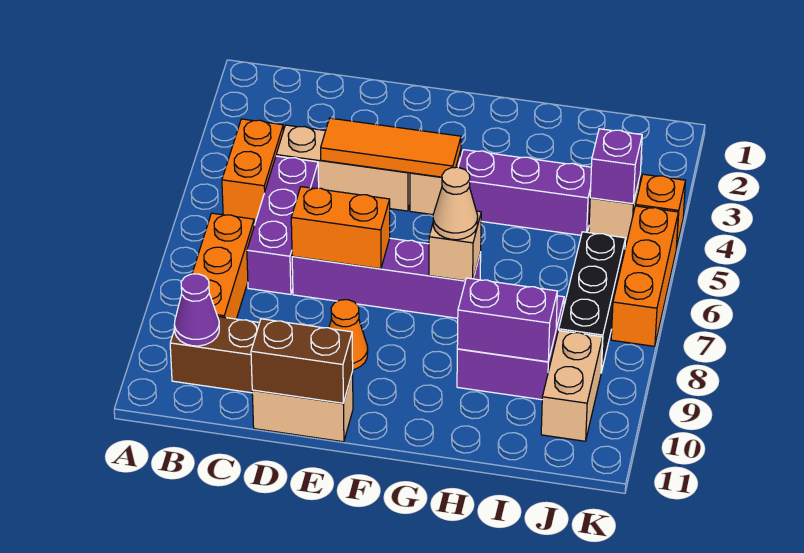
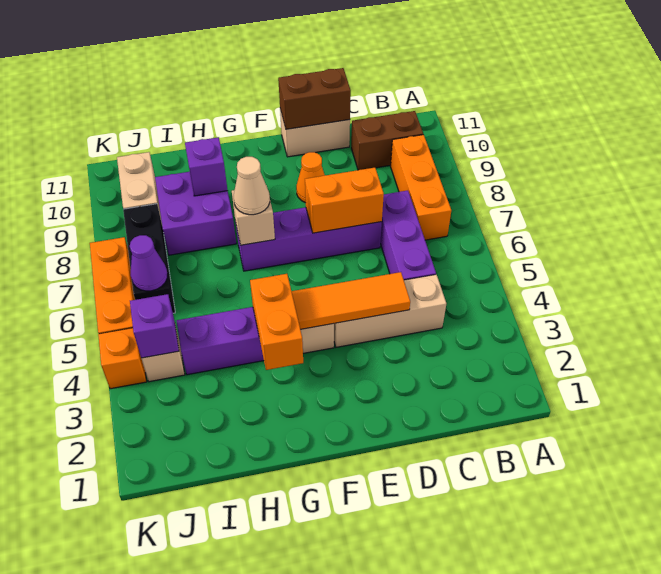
orange 1x2 brick [222,119,283,222] -> orange 1x2 brick moved to [250,274,303,370]
purple 1x1 cone [174,274,219,346] -> purple 1x1 cone moved to [130,235,168,291]
purple 1x2 brick [457,278,557,362] -> purple 1x1 brick [185,137,228,196]

